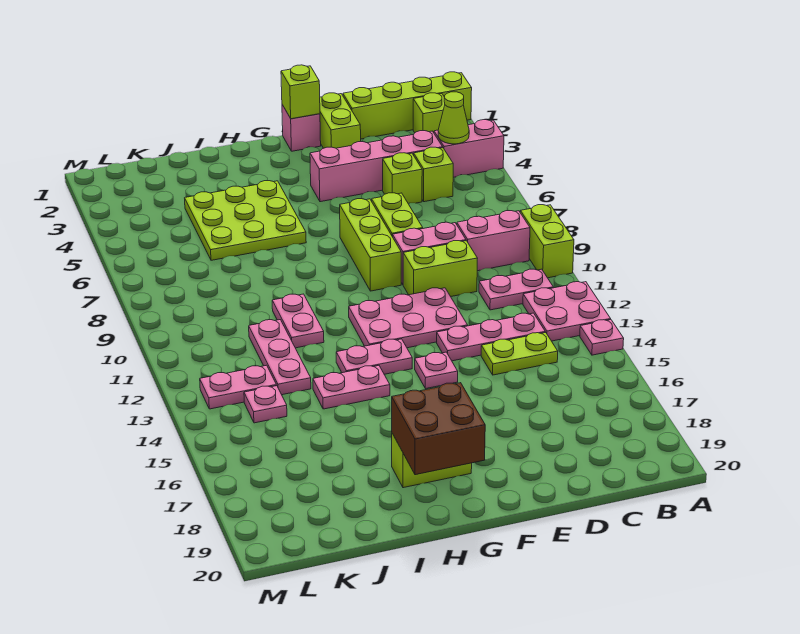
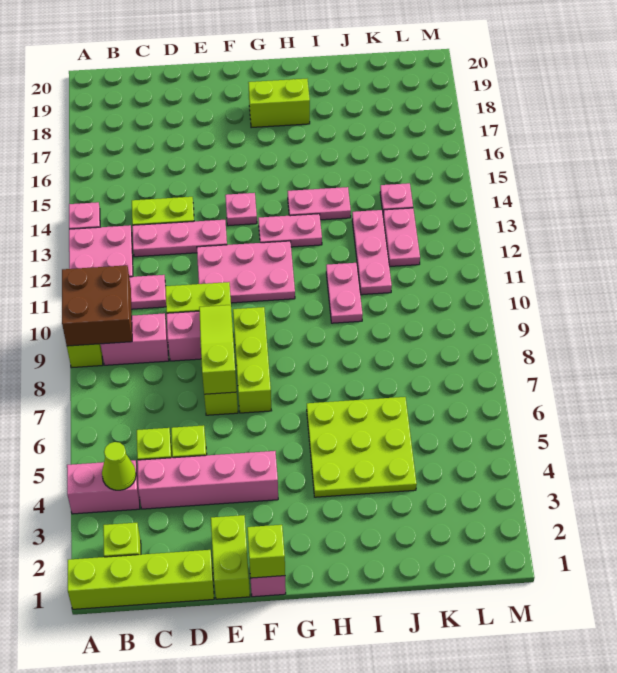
none -> lime 1x3 slope [199,305,237,394]
brown 2x2 brick [392,383,485,475] -> brown 2x2 brick moved to [62,265,132,346]
pink 1x2 plate [200,365,276,409] -> pink 1x2 plate turned to [383,208,420,267]

